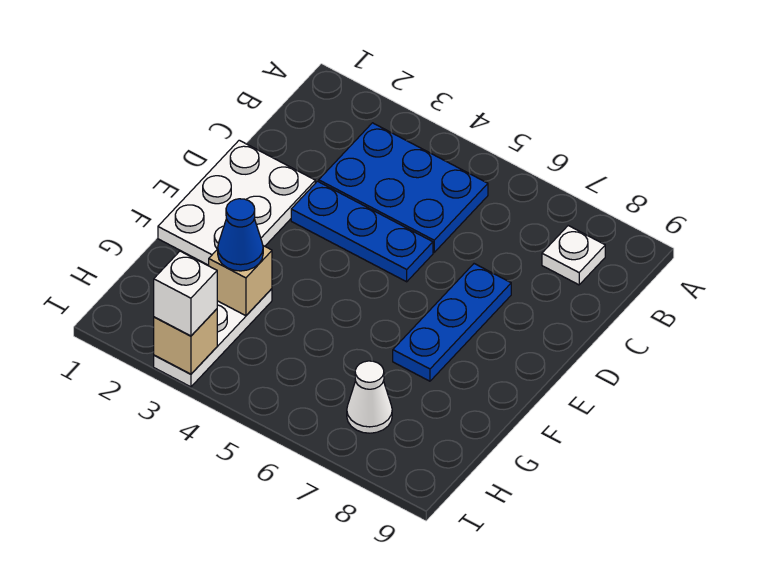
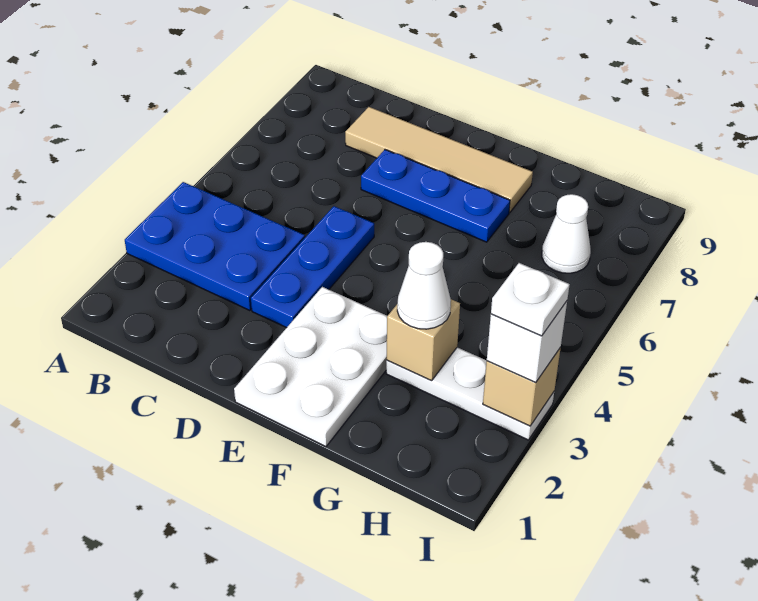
blue 2x3 plate [319,123,488,252] -> blue 2x3 plate turned to [125,182,305,310]
white 1x1 plate [542,226,605,285] -> white 1x1 plate moved to [491,263,570,336]
none -> tan 1x4 tile [345,107,533,213]
white 2x3 plate [158,140,315,265] -> white 2x3 plate turned to [234,287,387,447]
blue 1x1 cone [218,199,263,271] -> white 1x1 cone [397,242,451,329]

